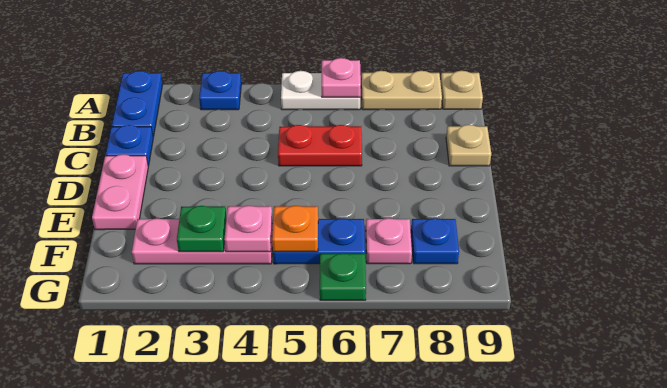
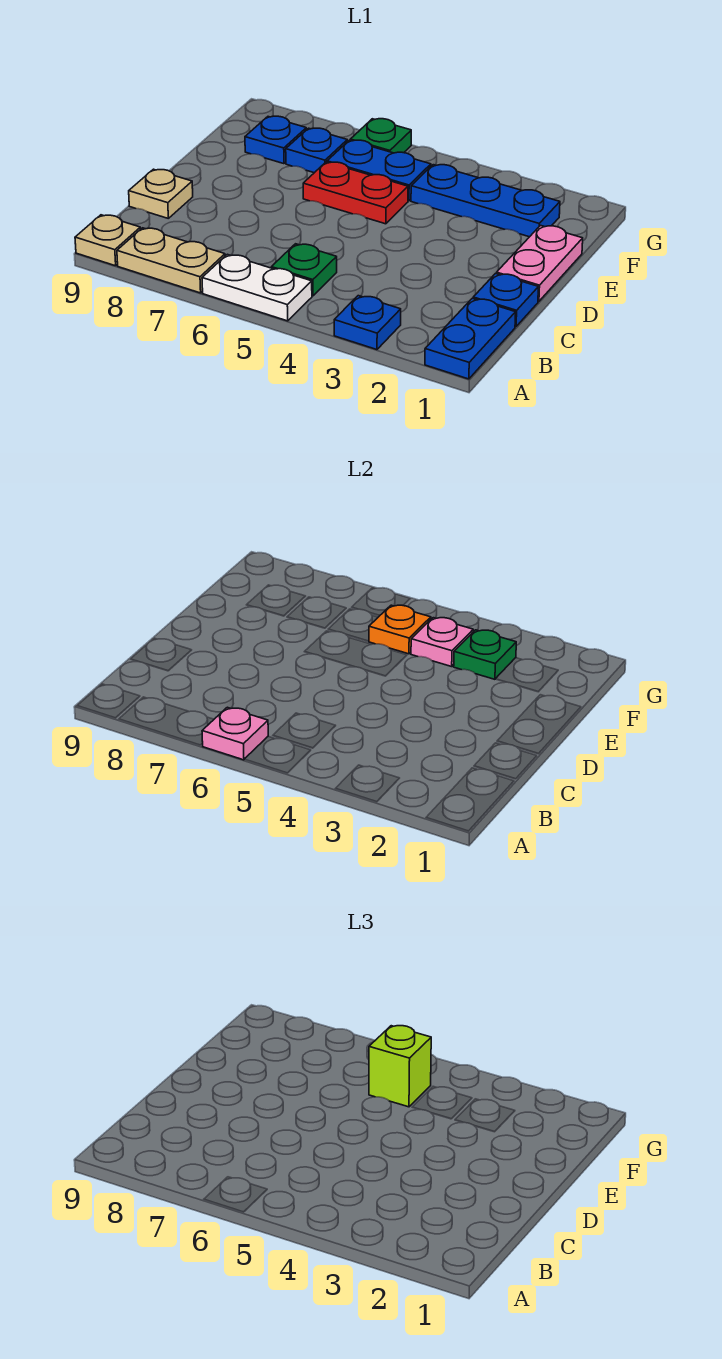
none -> green 1x1 plate [271,244,337,296]
red 1x2 plate [278,125,362,166] -> red 1x2 plate moved to [303,162,408,224]
pink 1x3 plate [132,219,273,264] -> blue 1x3 plate [411,165,560,237]
none -> lime 1x1 brick [369,1026,431,1107]
pink 1x1 plate [366,218,412,264] -> blue 1x1 plate [286,128,347,173]

